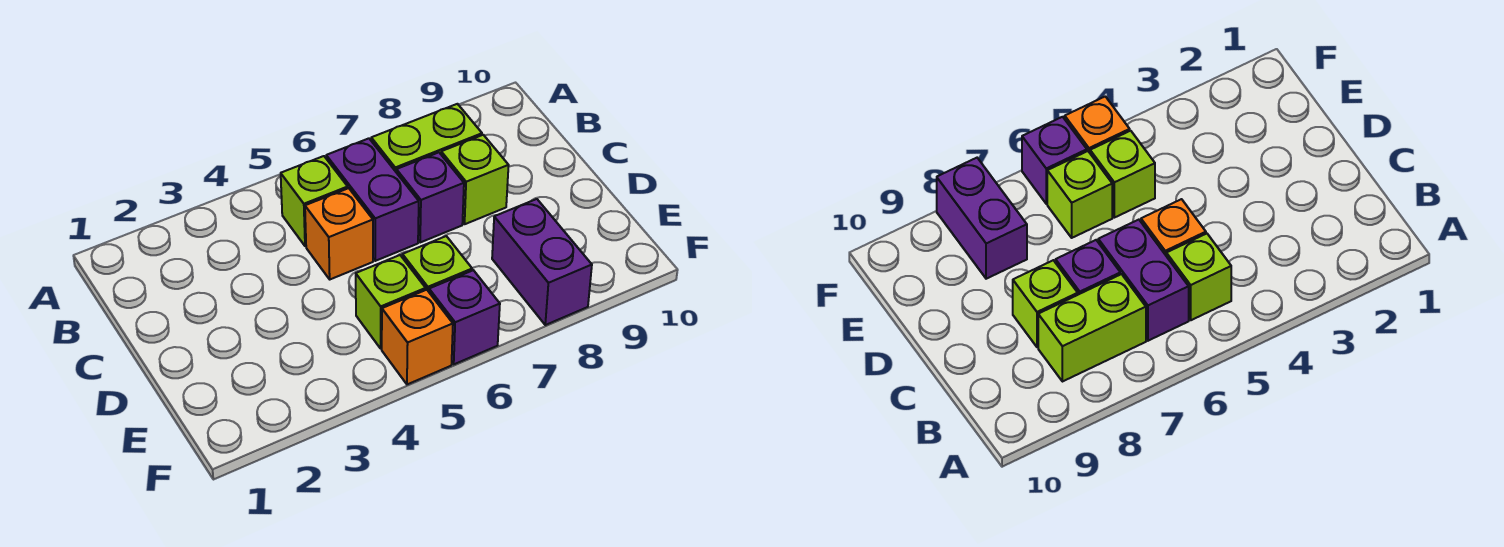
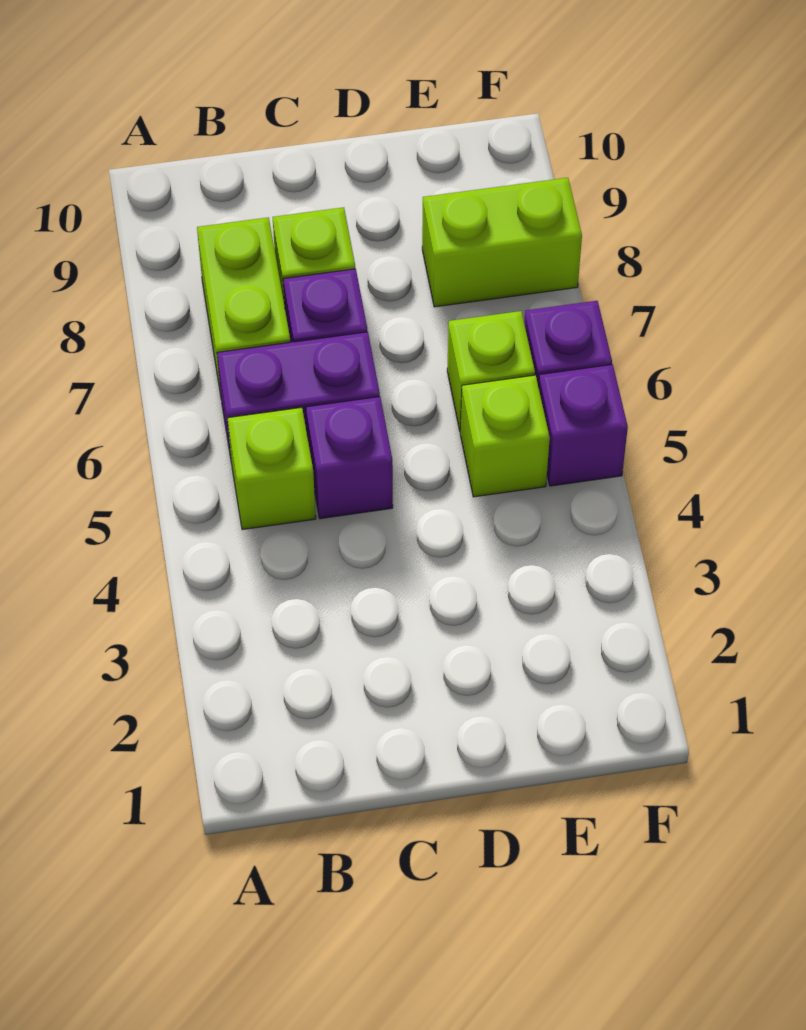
orange 1x1 brick [305,188,373,279] -> purple 1x1 brick [306,397,393,519]
purple 1x2 brick [492,199,592,325] -> lime 1x2 brick [422,178,582,307]
orange 1x1 brick [382,290,453,384] -> purple 1x1 brick [539,364,628,486]

